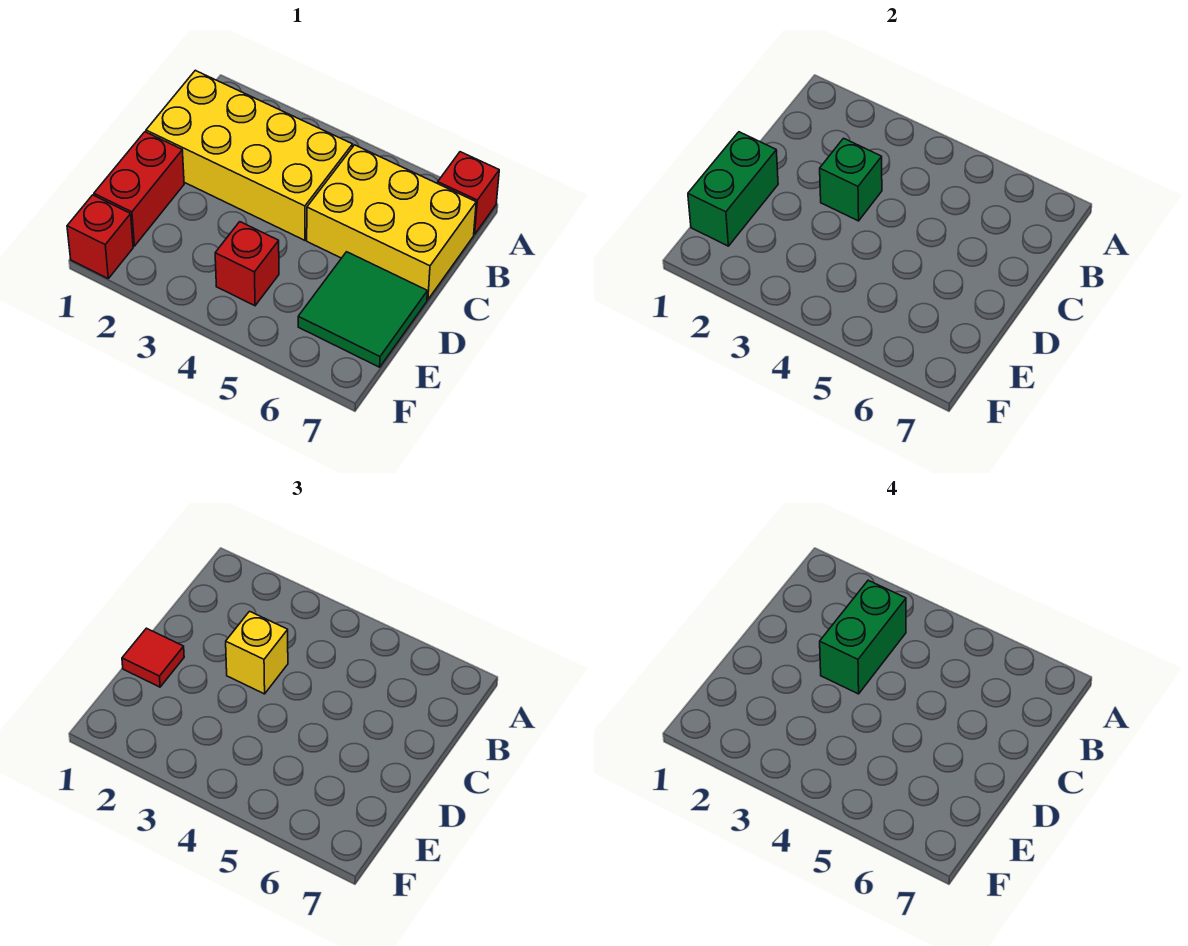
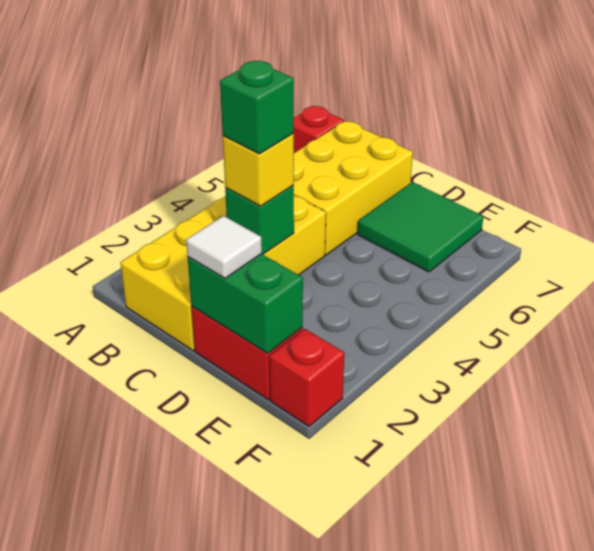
green 1x2 brick [820,580,906,694] -> green 1x1 brick [220,61,294,154]
red 1x1 tile [122,628,184,687] -> white 1x1 tile [186,216,262,278]
red 1x1 brick [215,222,279,306] -> none

